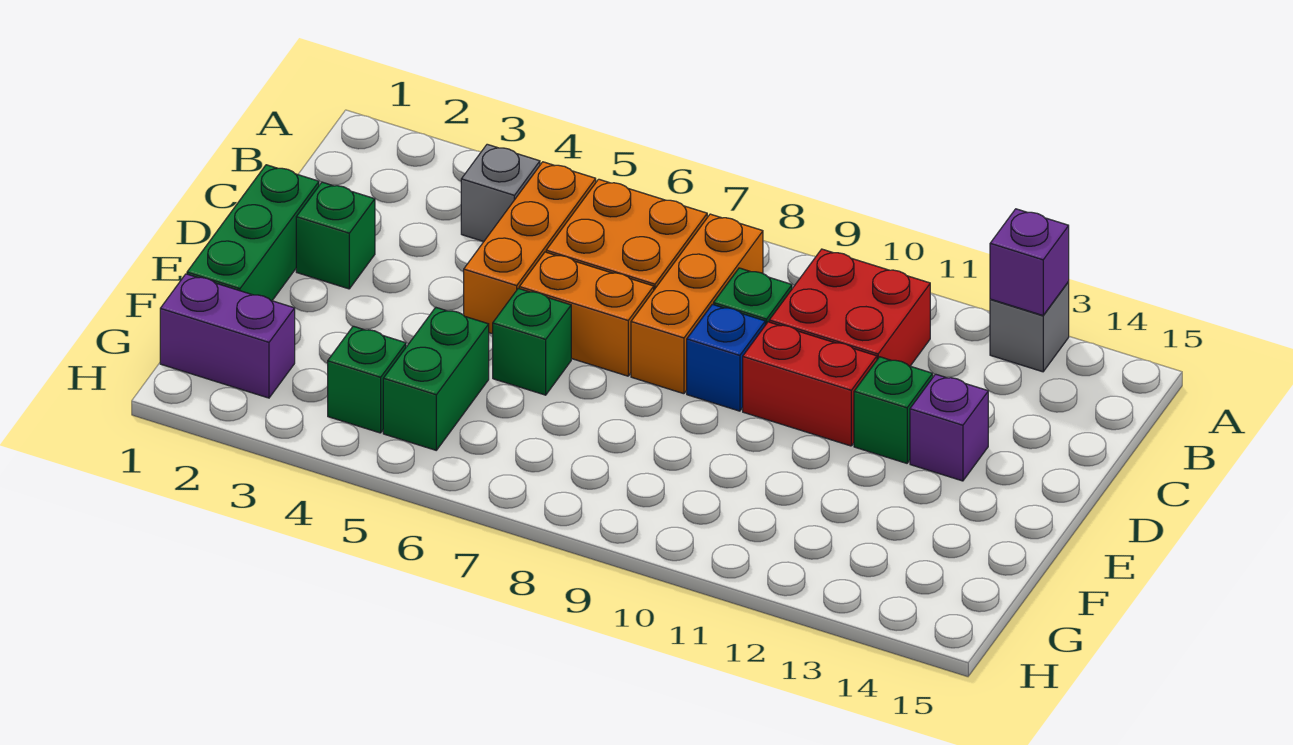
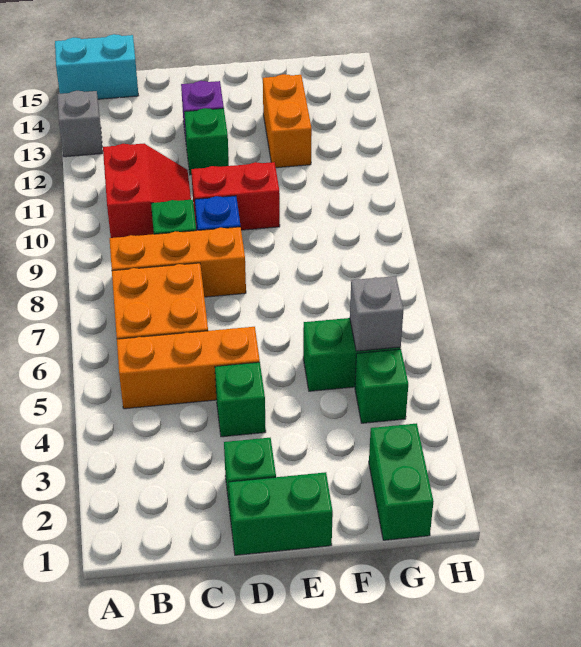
purple 1x1 brick [990,209,1069,315] -> none
none -> cyan 1x2 brick [55,34,139,99]
grey 1x1 brick [461,144,540,242] -> grey 1x1 brick moved to [350,276,403,351]
red 2x2 brick [769,249,930,366] -> red 2x2 slope [103,144,191,238]
green 1x3 brick [187,165,319,301] -> green 1x2 brick [229,472,333,555]
orange 1x2 brick [519,252,654,376] -> orange 1x2 brick moved to [263,74,312,168]
red 1x2 brick [743,322,877,446] -> red 1x2 brick turned to [191,162,280,230]
green 1x1 brick [493,288,571,395] -> green 1x1 brick moved to [215,362,266,437]
purple 1x2 brick [160,274,295,398] -> green 1x2 brick [369,423,434,540]

